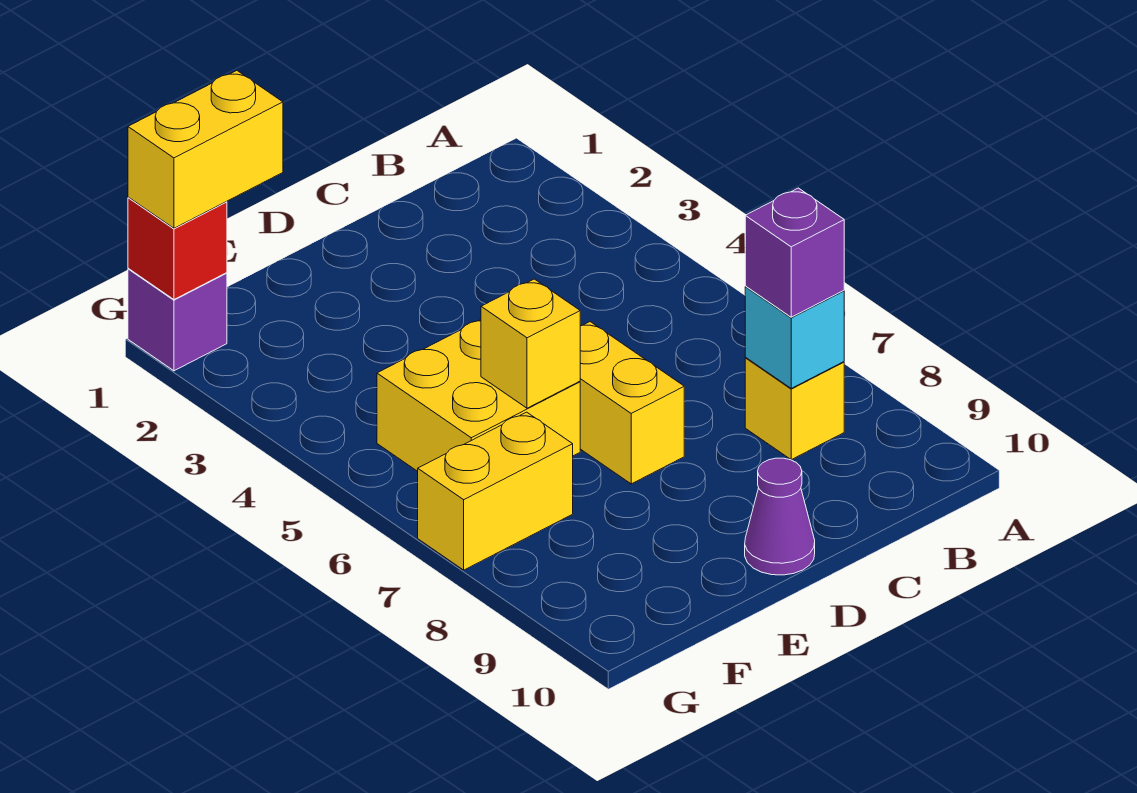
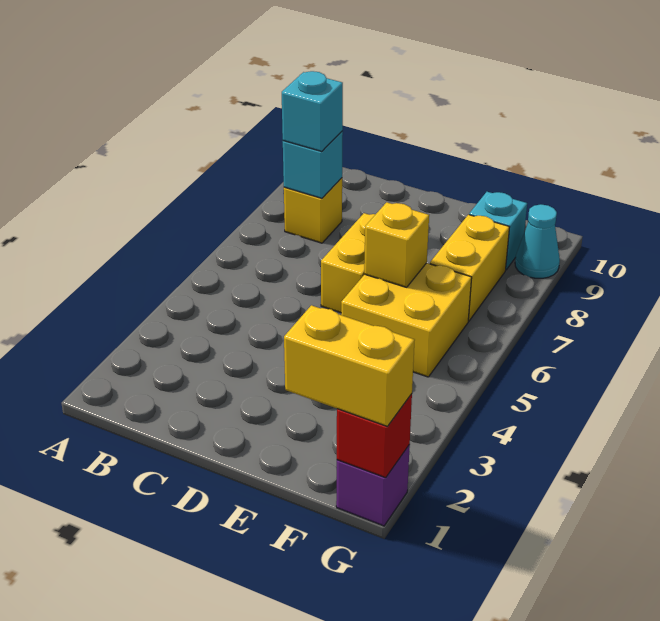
purple 1x1 brick [745,188,844,317] -> cyan 1x1 brick [282,71,343,151]
purple 1x1 cone [745,458,815,575] -> none
yellow 1x2 brick [418,412,573,570] -> yellow 1x2 brick turned to [430,215,509,321]
none -> cyan 1x1 brick [469,192,527,270]
none -> cyan 1x1 cone [515,204,560,278]

